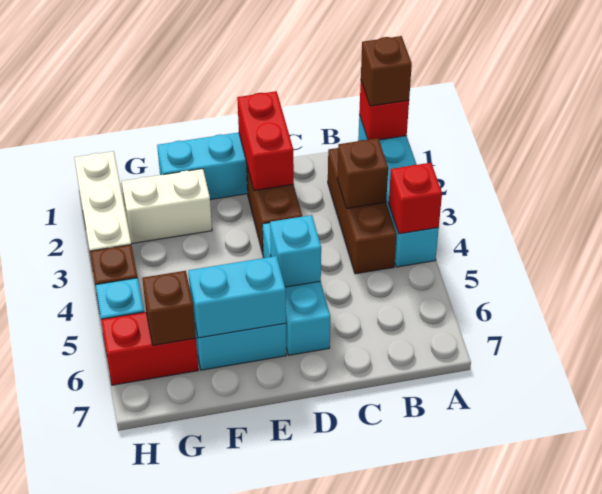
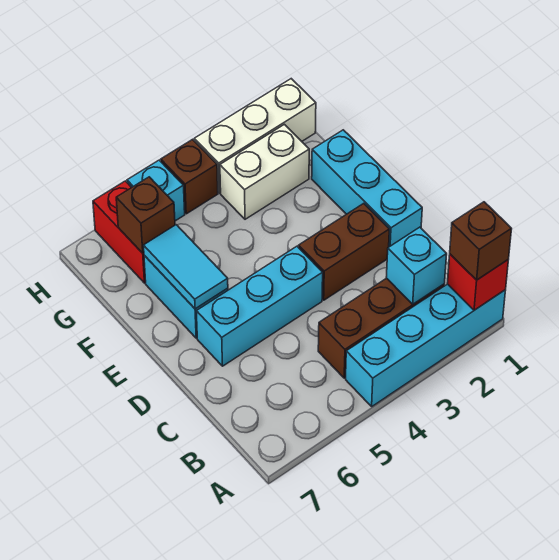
red 1x1 brick [389,163,442,234] -> none
brown 1x1 brick [337,138,388,209] -> none
red 1x2 brick [237,91,294,190] -> none
cyan 1x1 brick [270,215,321,287] -> cyan 1x1 brick moved to [386,227,447,304]
cyan 1x2 brick [188,256,286,338] -> cyan 1x2 tile [143,225,228,309]
white 1x2 brick [122,169,212,244] -> white 1x2 brick turned to [220,124,309,219]

